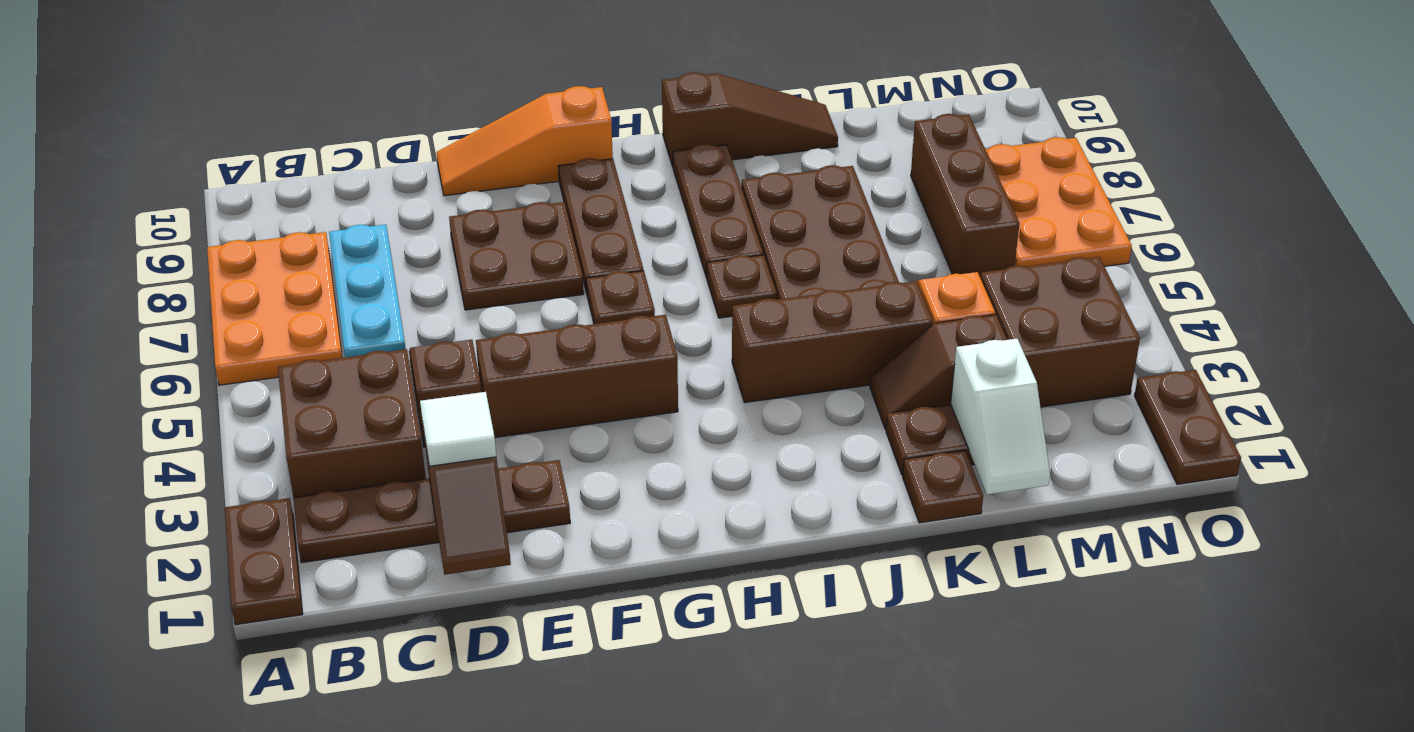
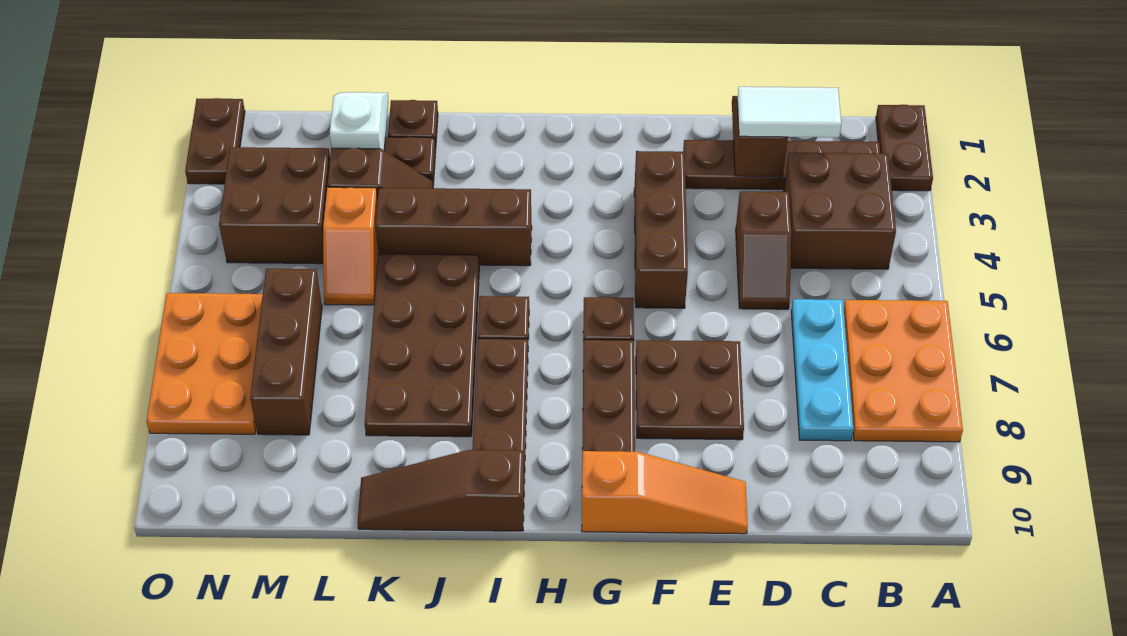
white 1x1 tile [420,392,496,466] -> white 1x2 tile [737,87,841,137]
brown 1x3 brick [476,315,678,437] -> brown 1x3 brick turned to [634,151,688,308]

